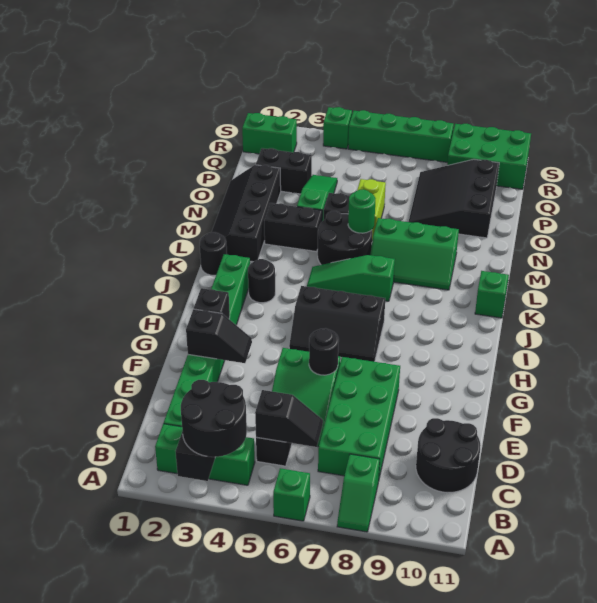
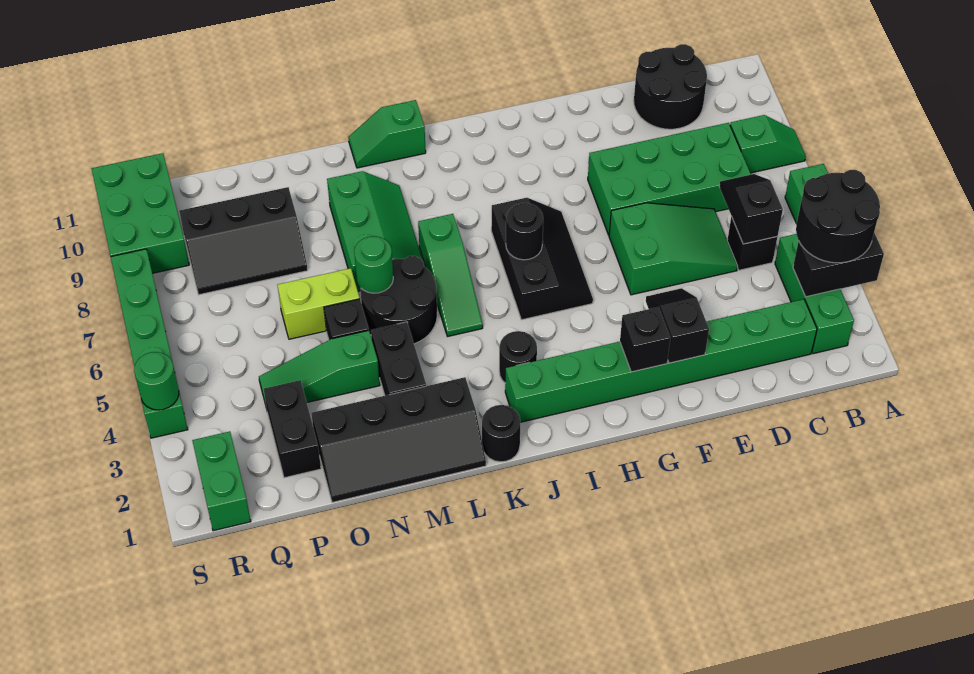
black 1x1 round brick [309,328,339,375] -> black 1x1 round brick moved to [506,203,543,260]
black 3x3 slope [409,159,499,238] -> black 2x3 slope [179,187,308,295]
none -> green 1x1 round brick [134,352,179,410]

